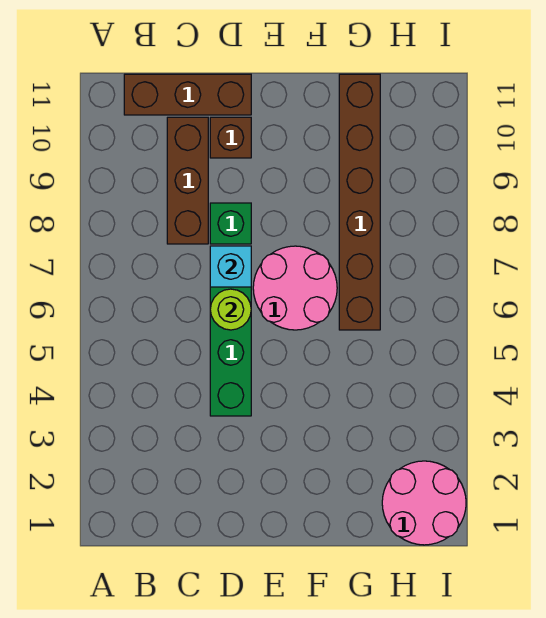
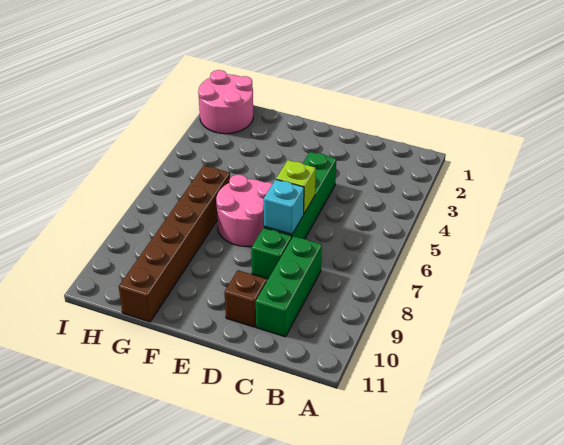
brown 1x3 brick [124,74,251,115] -> none
brown 1x3 brick [167,117,208,244] -> green 1x3 brick [256,236,322,337]
lime 1x1 round brick [210,289,251,330] -> lime 1x1 brick [276,160,316,213]

